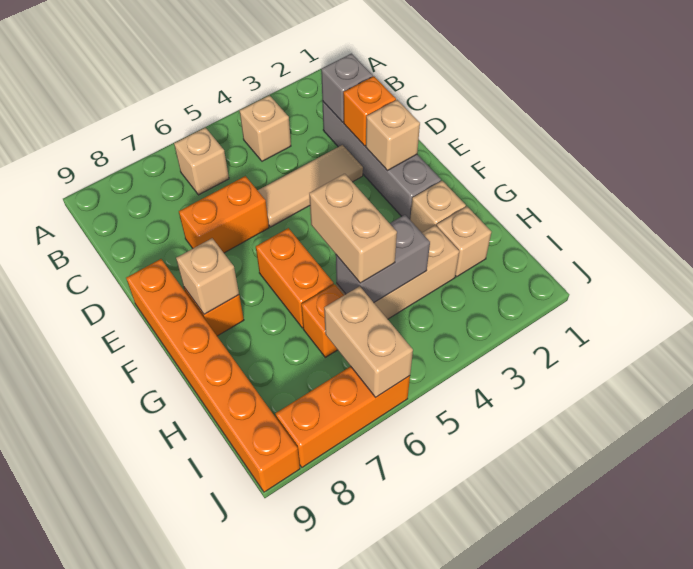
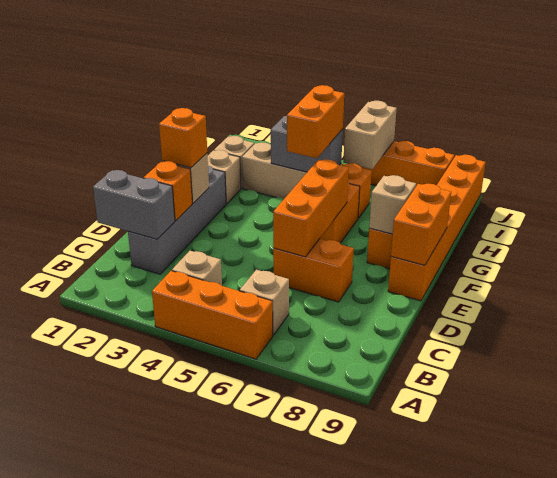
none -> orange 1x3 brick [152,271,273,359]
grey 1x1 brick [321,53,373,122] -> grey 1x2 brick [93,170,175,239]
tan 1x3 tile [258,145,363,227] -> none
none -> orange 1x3 brick [273,159,349,257]
none -> orange 1x1 brick [159,108,207,168]
none -> orange 1x2 brick [391,184,451,265]
tan 1x2 brick [309,174,397,283] -> orange 1x2 brick [287,85,344,158]

